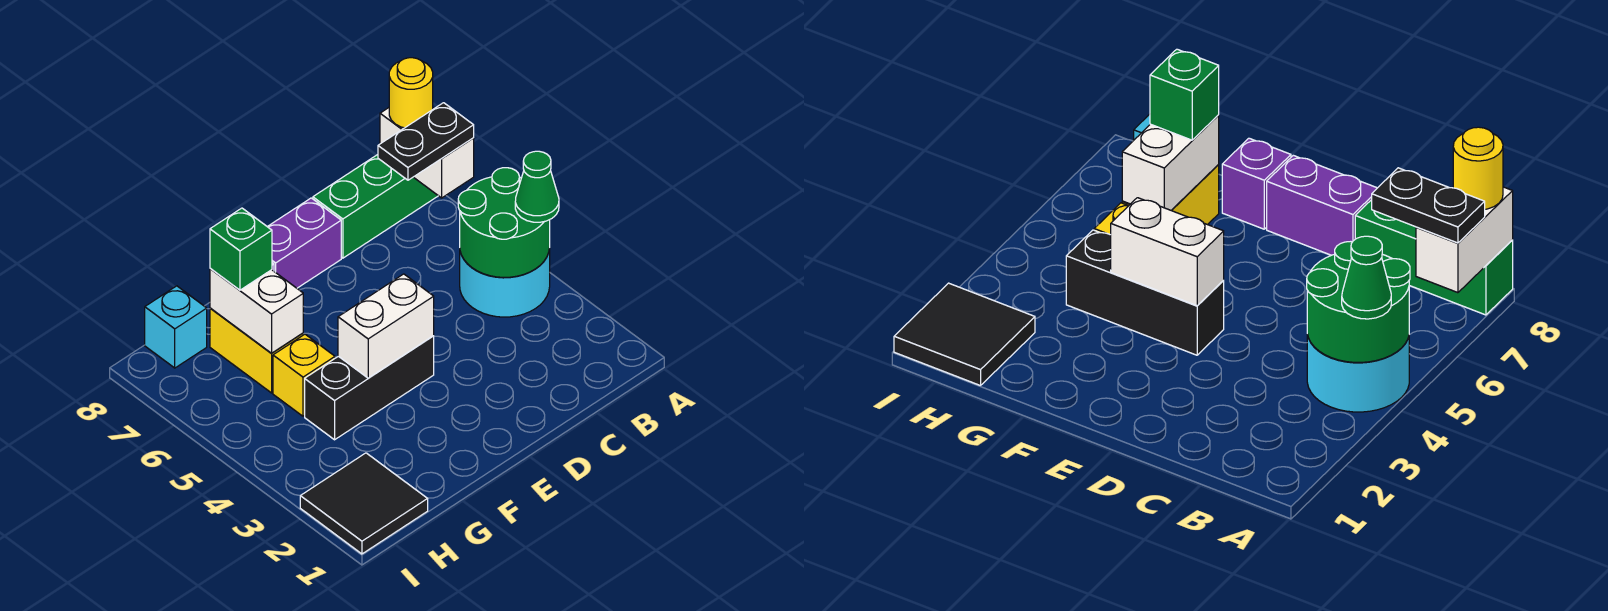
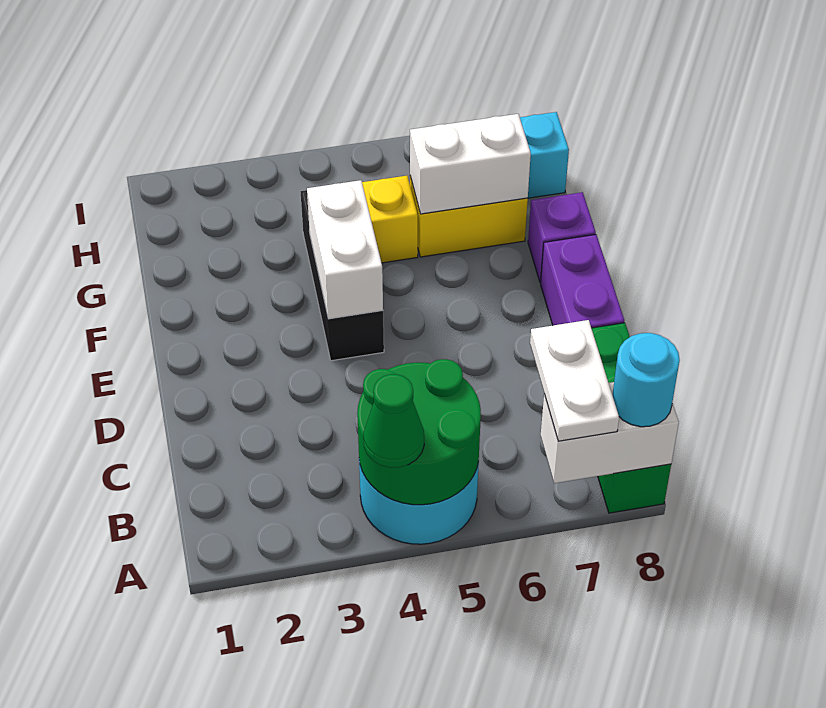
black 1x2 plate [378,103,474,180] -> white 1x2 plate [530,320,619,441]
yellow 1x1 round brick [389,58,433,128] -> cyan 1x1 round brick [612,333,680,427]
green 1x1 brick [210,208,272,290] -> none
black 2x2 tile [300,453,428,554] -> none

